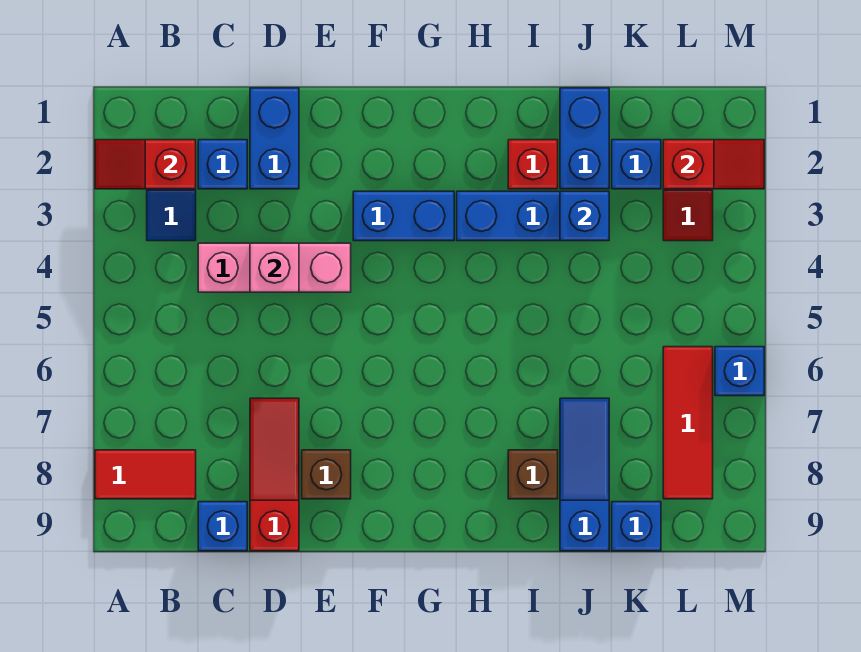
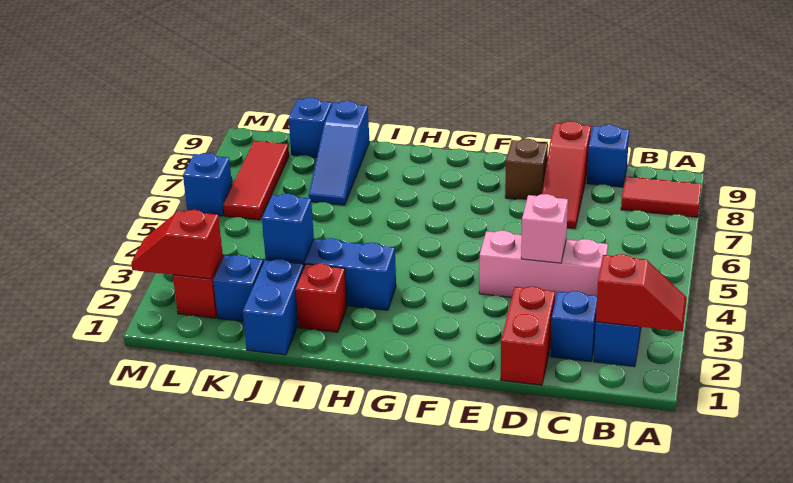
blue 1x2 brick [250,88,299,189] -> red 1x2 brick [501,286,555,385]
blue 1x2 brick [353,191,454,241] -> none
brown 1x1 brick [508,450,558,499] -> none

